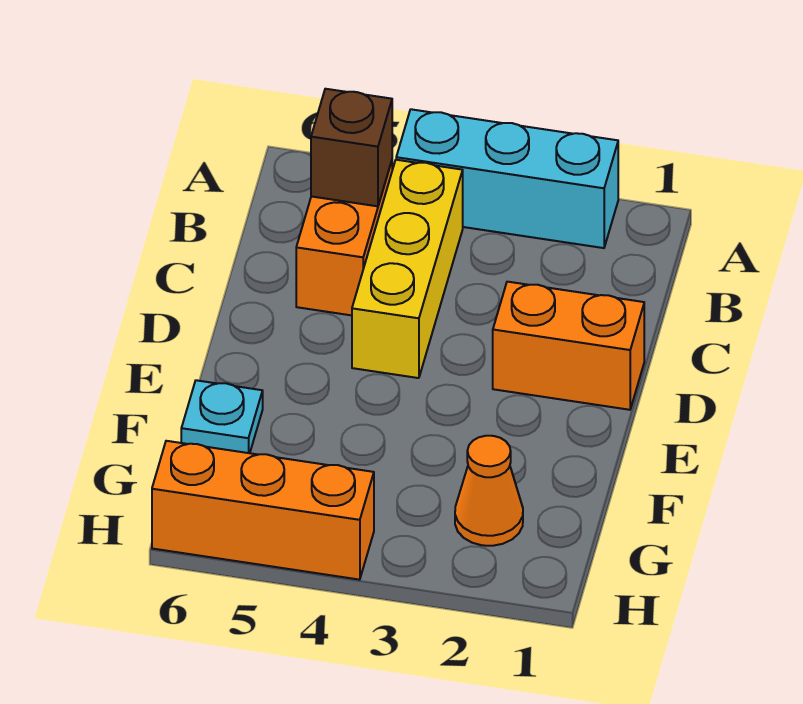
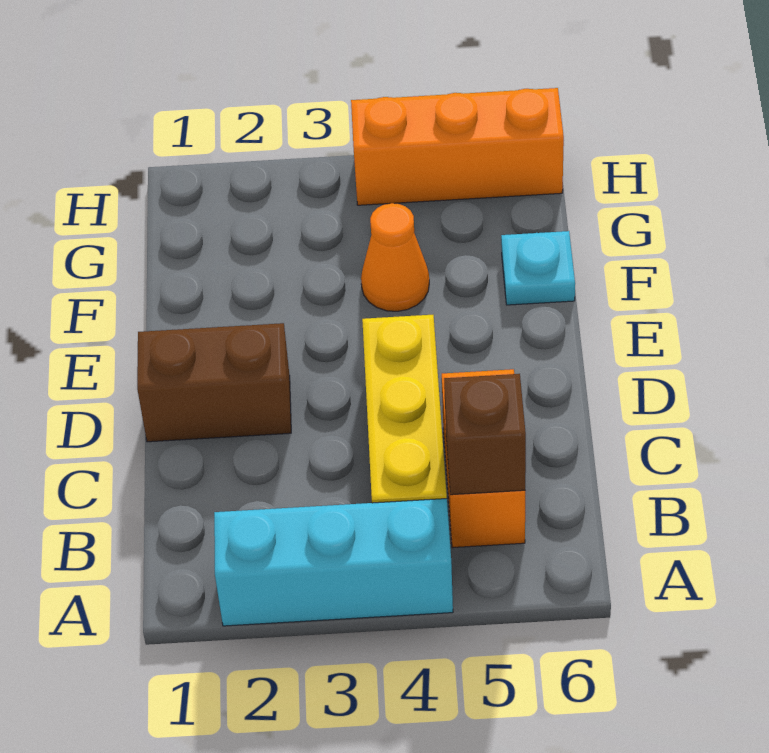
orange 1x2 brick [493,282,644,410] -> brown 1x2 brick [137,323,291,442]
orange 1x1 cone [455,436,523,546] -> orange 1x1 cone moved to [361,203,429,311]

